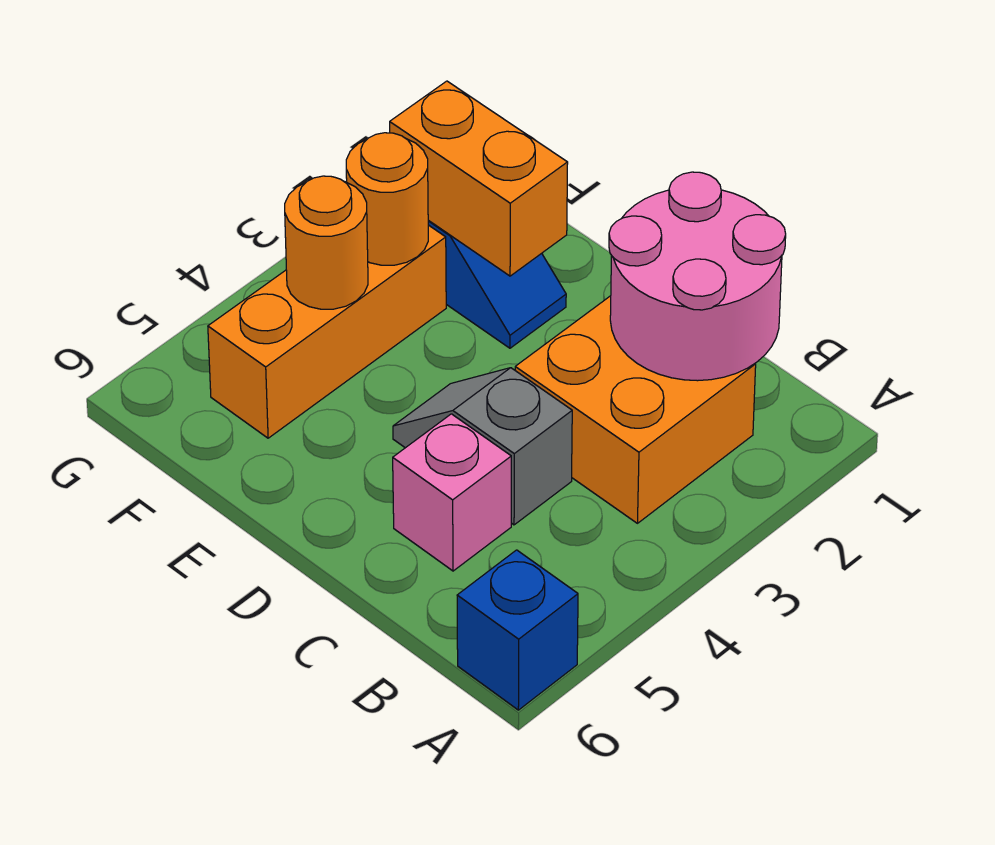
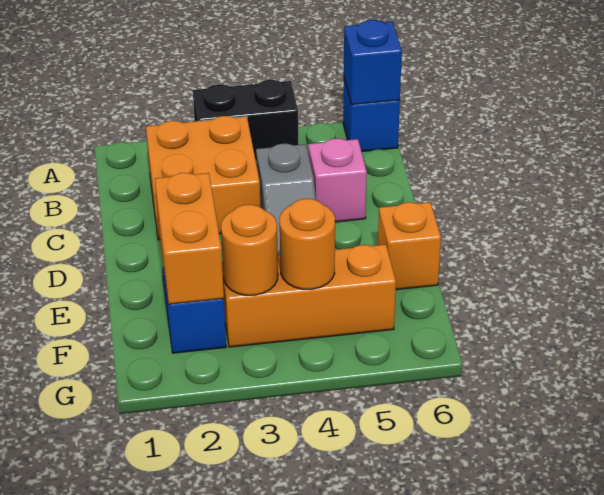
none -> black 1x2 brick [193,80,298,160]
none -> blue 1x1 brick [344,20,402,105]
pink 2x2 round brick [609,172,786,381] -> none
none -> orange 1x1 brick [378,202,441,290]

